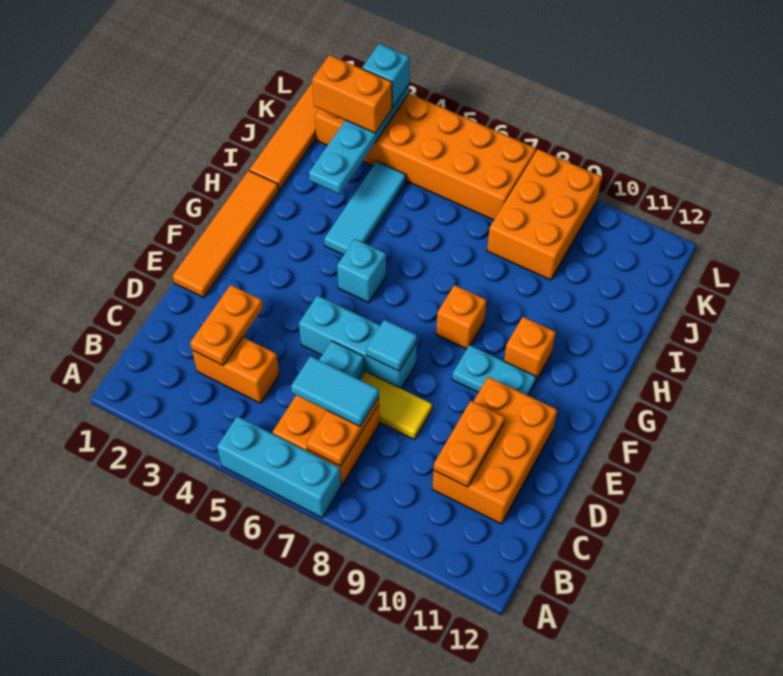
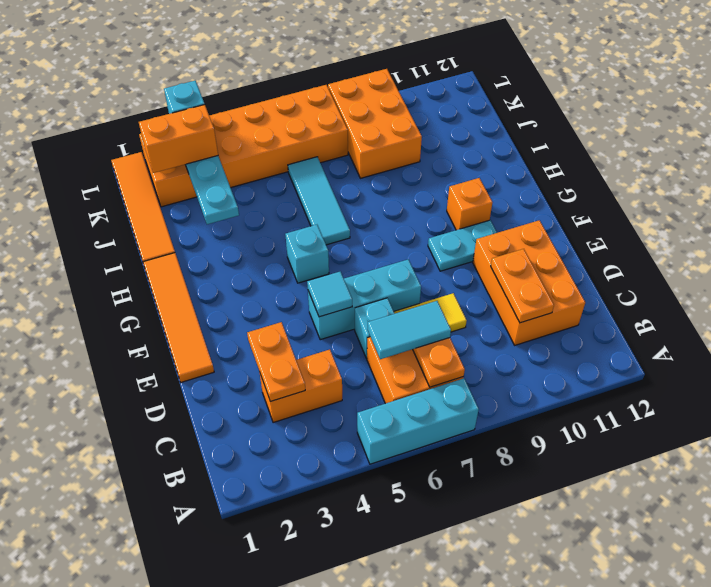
cyan 1x1 tile [366,320,417,371] -> cyan 1x1 tile moved to [307,272,352,317]
orange 1x1 brick [436,285,487,349] -> none
cyan 1x3 tile [324,161,406,255] -> cyan 1x3 tile moved to [288,157,350,245]

